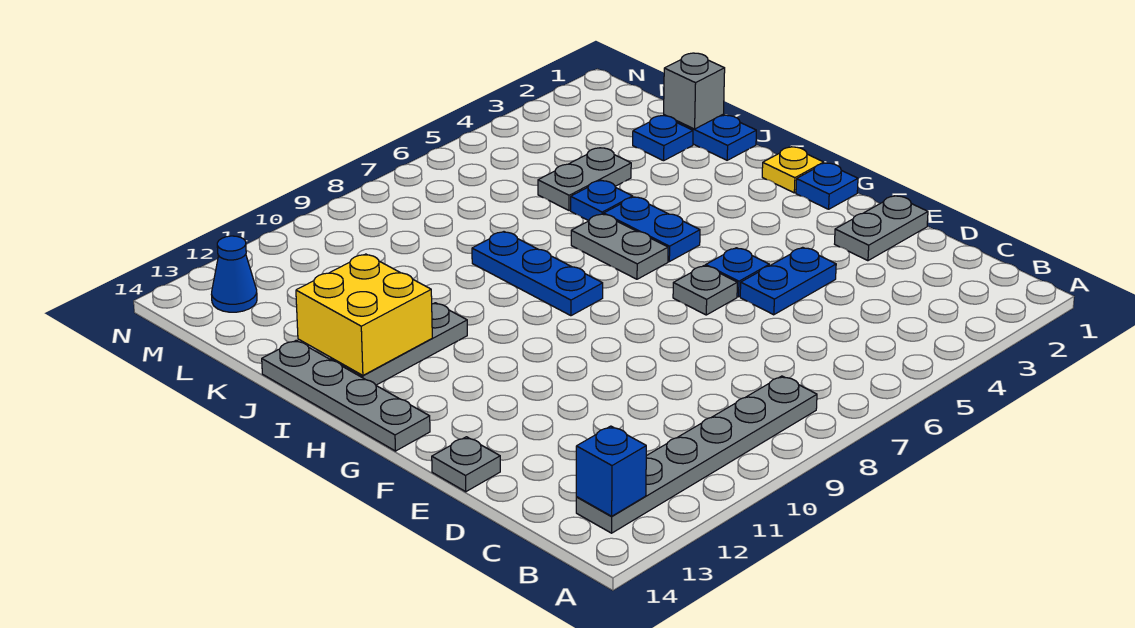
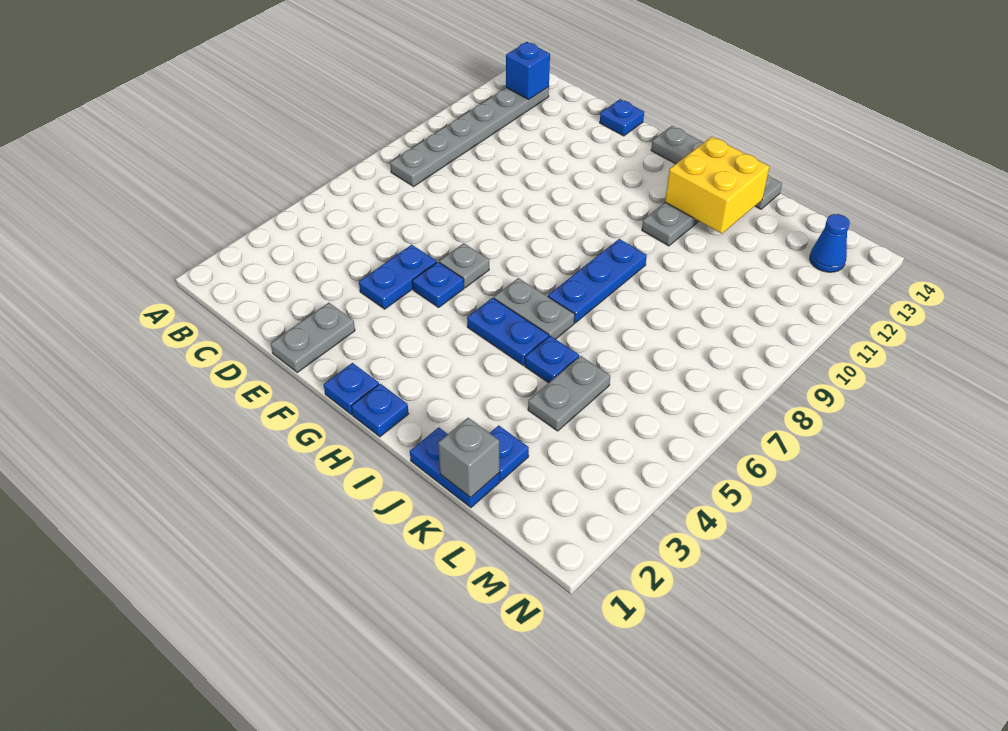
grey 1x1 plate [432,437,500,492] -> blue 1x1 plate [600,99,644,136]
yellow 1x1 plate [762,147,824,193] -> blue 1x1 plate [351,384,409,437]
blue 1x3 plate [472,232,603,316] -> blue 1x3 plate turned to [548,239,647,323]

